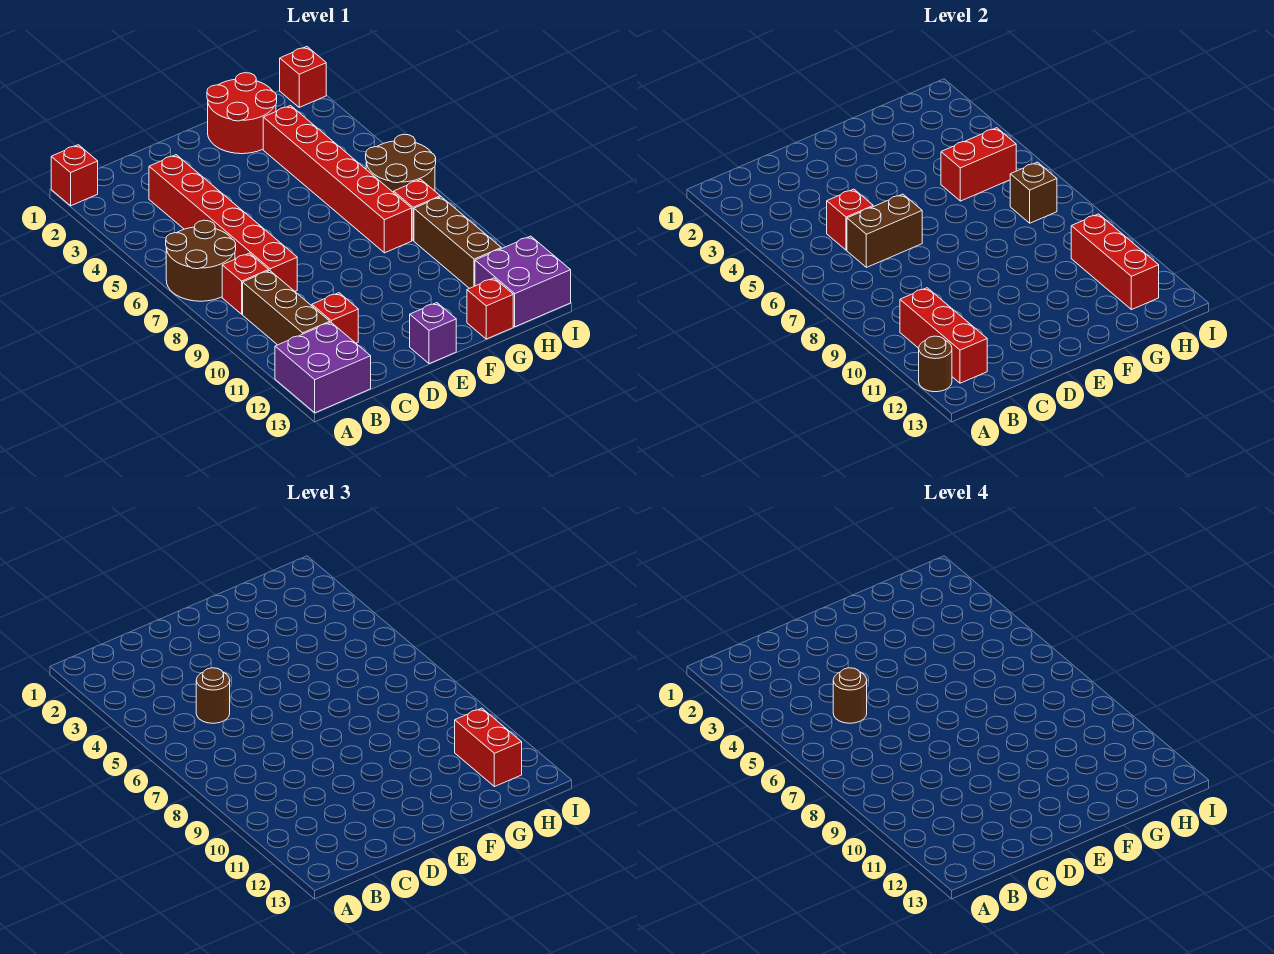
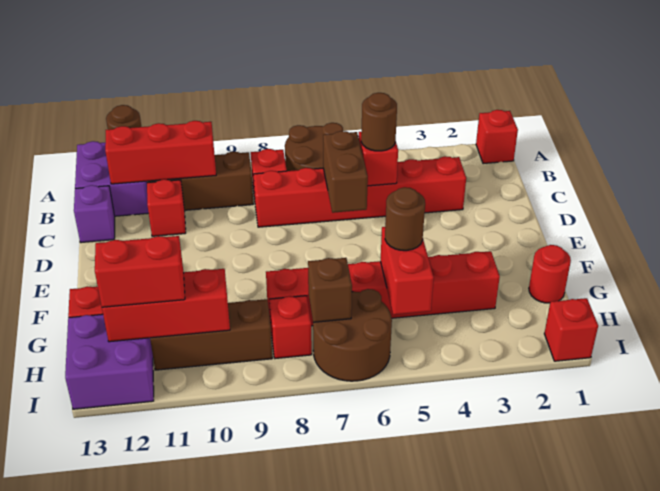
brown 1x1 round brick [833,668,867,723] -> brown 1x1 round brick moved to [385,187,425,251]
purple 1x1 brick [410,303,456,364] -> purple 1x1 brick moved to [74,185,115,243]
red 2x2 round brick [207,73,277,154] -> red 1x1 round brick [529,245,571,303]

